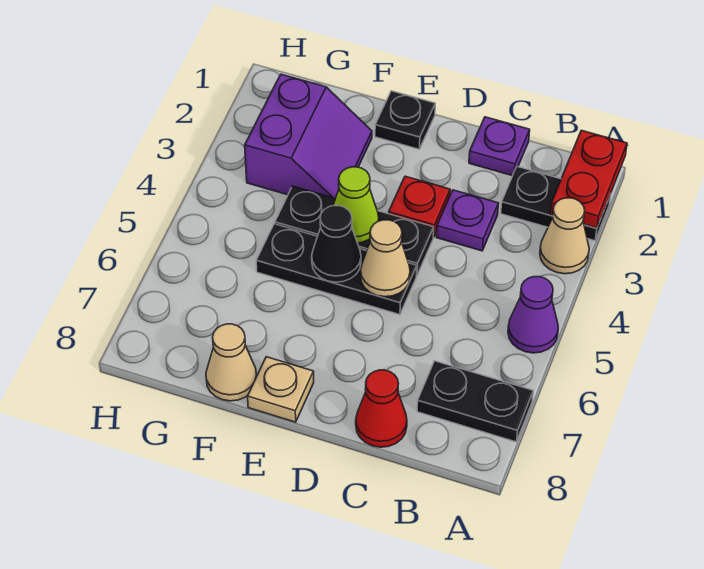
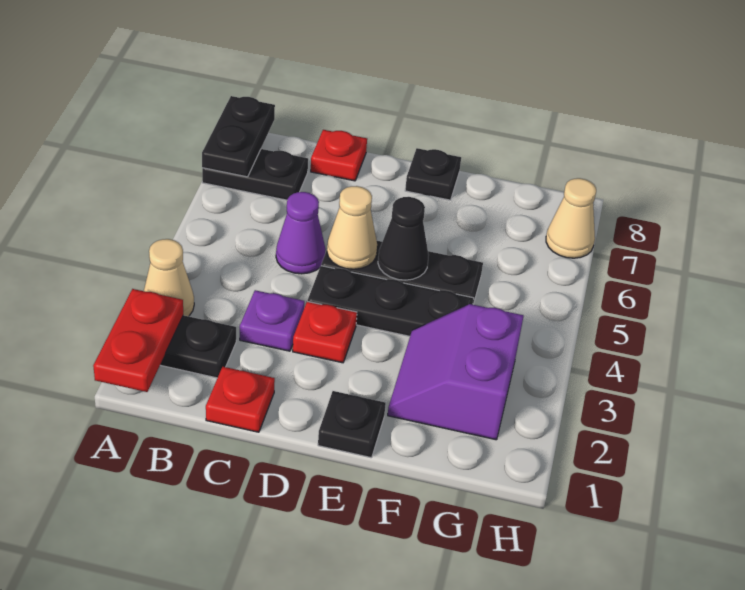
purple 1x1 cone [508,277,558,353] -> purple 1x1 cone moved to [276,192,326,274]
none -> black 1x2 plate [202,96,275,177]
purple 1x1 plate [469,117,530,176] -> red 1x1 plate [206,367,275,432]
red 1x1 cone [356,370,407,447] -> red 1x1 plate [311,130,367,181]
lime 1x1 cone [333,167,379,243] -> none
tan 1x1 plate [248,357,314,422] -> black 1x1 plate [405,148,461,200]
tan 1x1 cone [206,324,257,401] -> tan 1x1 cone moved to [546,178,596,258]

